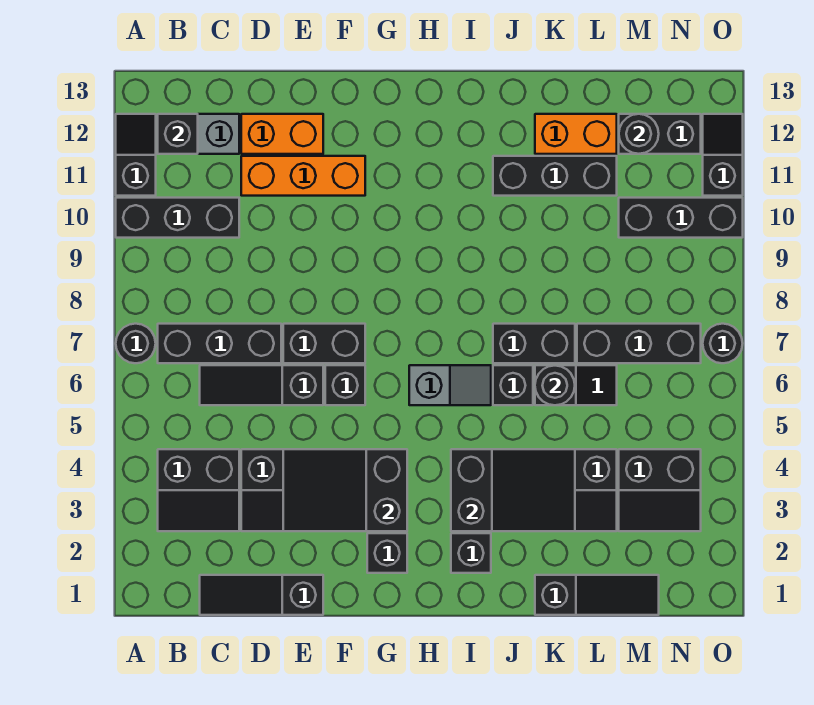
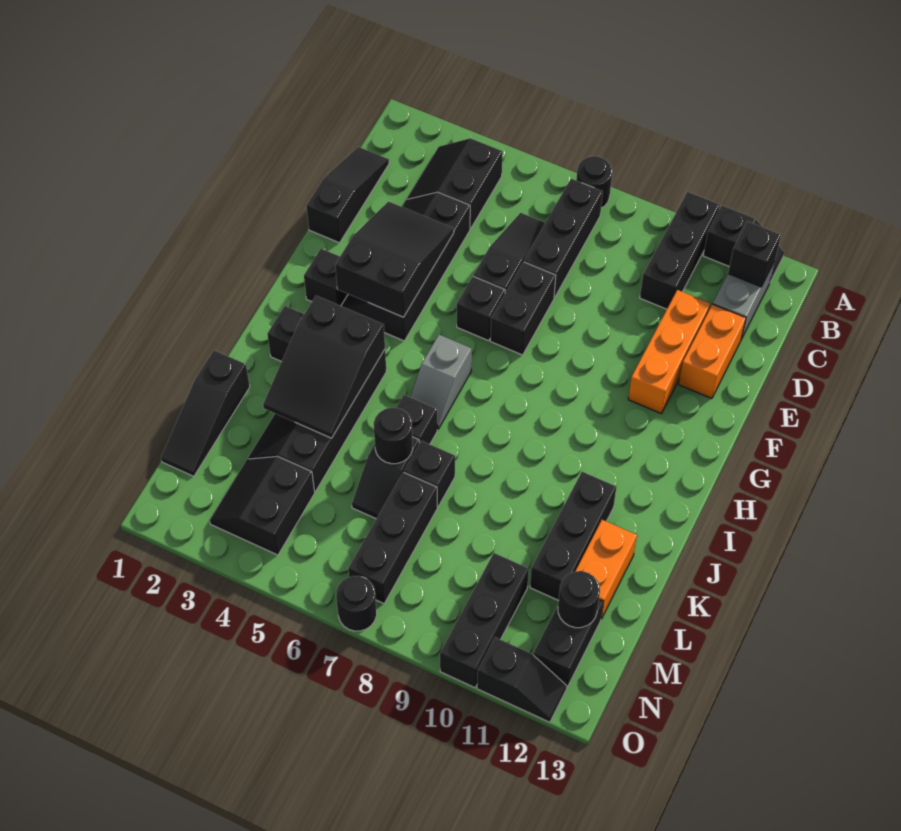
black 1x2 brick [493,324,575,363] -> black 1x1 brick [404,441,455,507]

